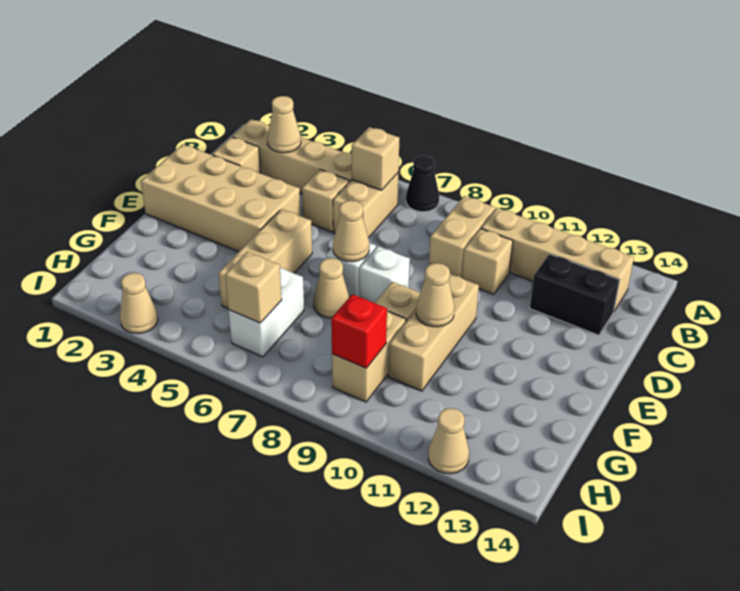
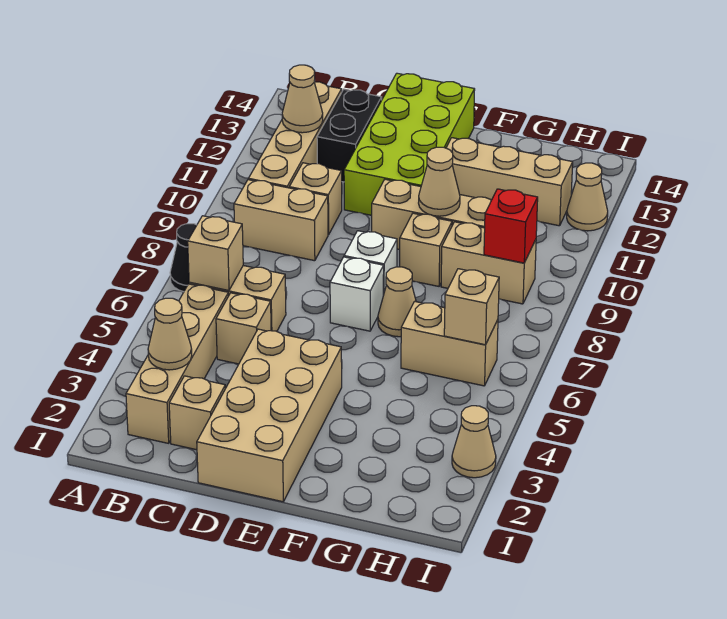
none -> lime 2x4 brick [344,73,475,215]
tan 1x3 brick [218,209,312,308] -> tan 1x3 brick moved to [446,138,573,226]
tan 1x1 cone [333,200,369,262] -> tan 1x1 cone moved to [282,65,323,133]
white 1x2 brick [229,268,304,357] -> tan 1x2 brick [401,301,498,386]

